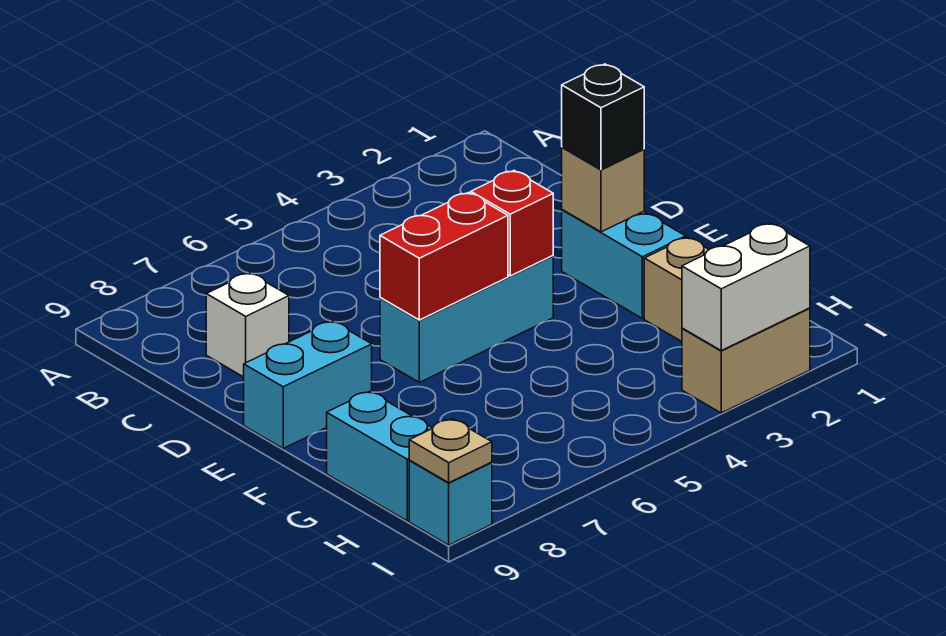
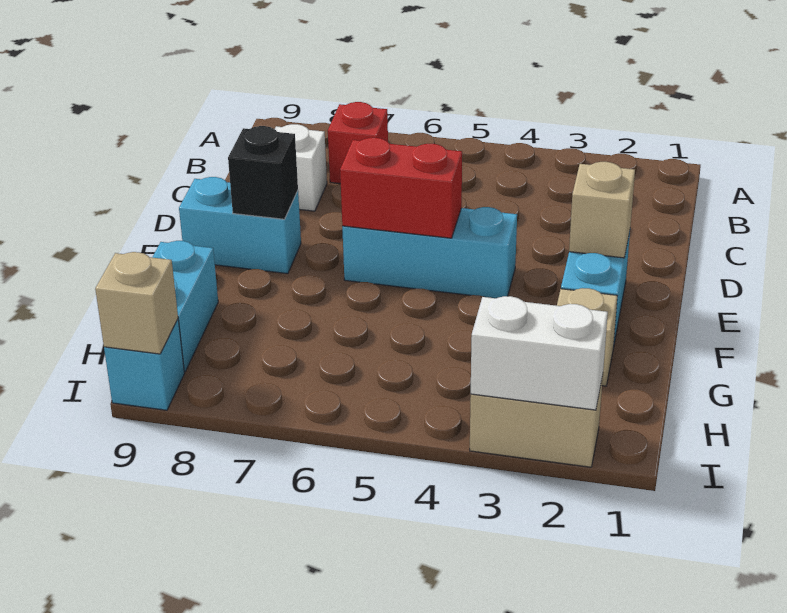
black 1x1 brick [562,64,644,169] -> black 1x1 brick moved to [228,126,298,219]
red 1x1 brick [471,171,553,276] -> red 1x1 brick moved to [328,102,388,184]
tan 1x1 plate [409,419,492,483] -> tan 1x1 brick [95,252,178,354]

